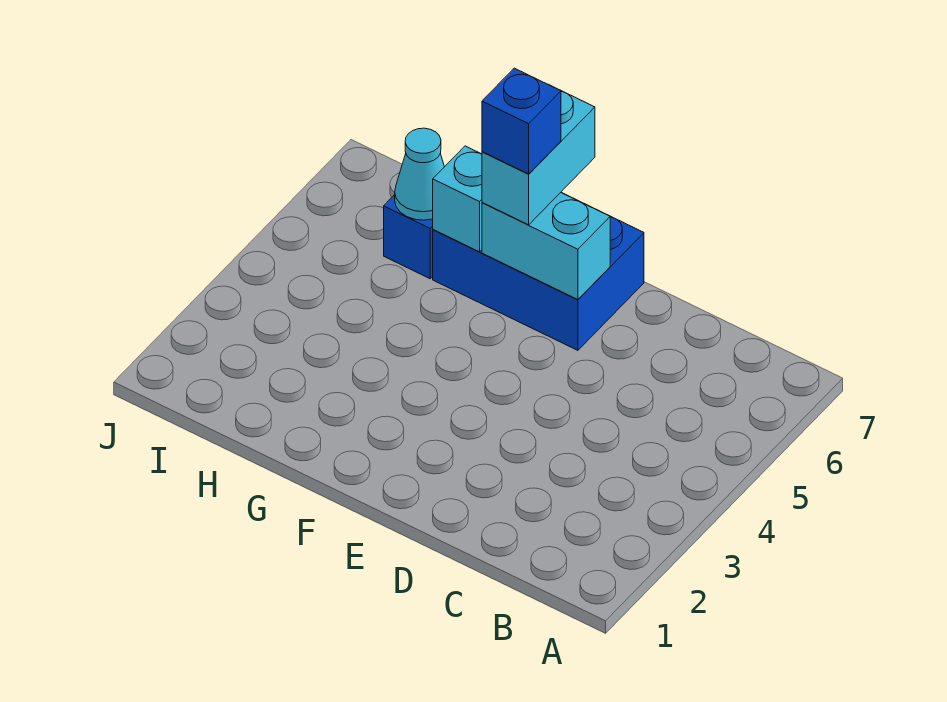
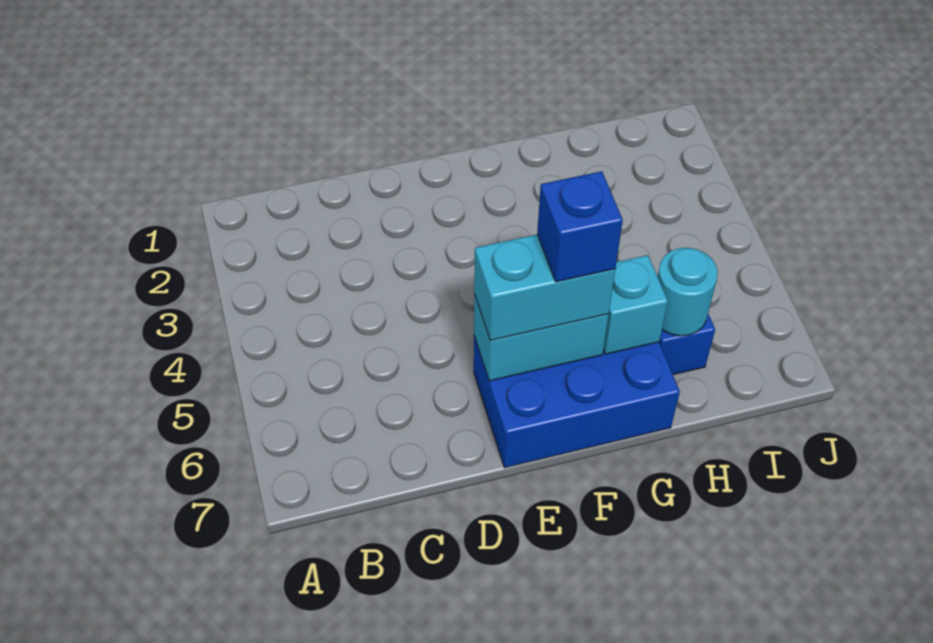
cyan 1x2 brick [482,91,595,225] -> cyan 1x2 brick turned to [474,234,615,340]
cyan 1x1 cone [395,128,444,220] -> cyan 1x1 round brick [658,248,718,336]

